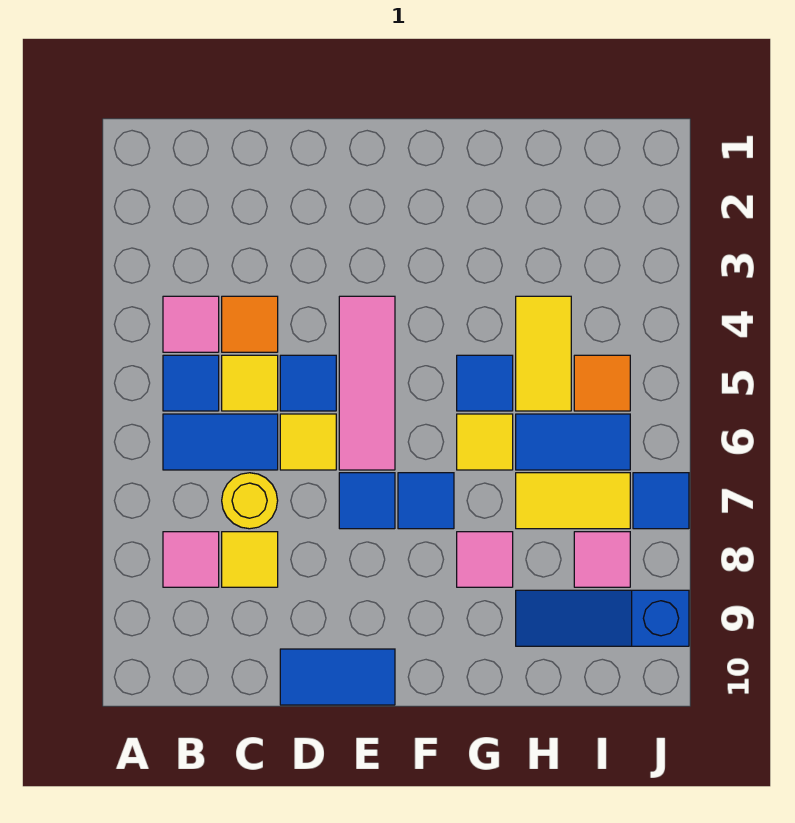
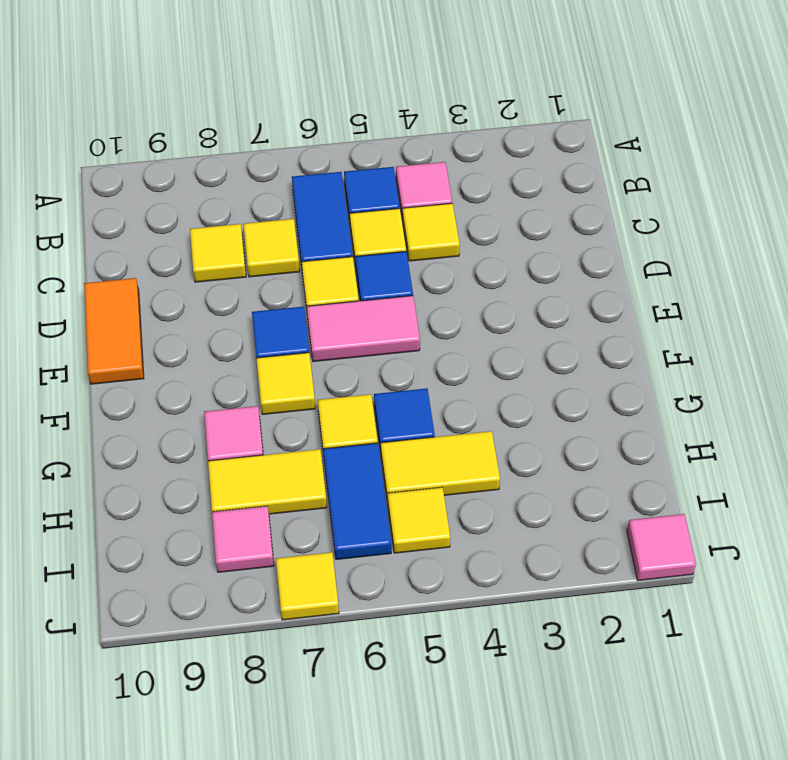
pink 1x1 tile [163,532,219,587] -> pink 1x1 tile moved to [627,514,696,580]
orange 1x1 tile [222,296,278,352] -> yellow 1x1 tile [402,203,460,261]
yellow 1x1 round brick [222,473,278,529] -> yellow 1x1 tile [243,219,300,277]
blue 1x2 tile [280,649,395,705] -> orange 1x2 tile [84,278,144,384]
pink 1x3 tile [339,296,395,470] -> pink 1x2 tile [307,296,420,362]
blue 1x1 tile [398,473,454,529] -> yellow 1x1 tile [256,353,315,415]
yellow 1x2 tile [516,473,630,529] -> yellow 1x2 tile turned to [208,449,327,514]
blue 1x3 slope [516,590,689,646] -> none
orange 1x1 tile [574,355,630,411] -> yellow 1x1 tile [388,487,450,553]
blue 1x1 tile [633,473,689,529] -> yellow 1x1 tile [276,552,339,620]

